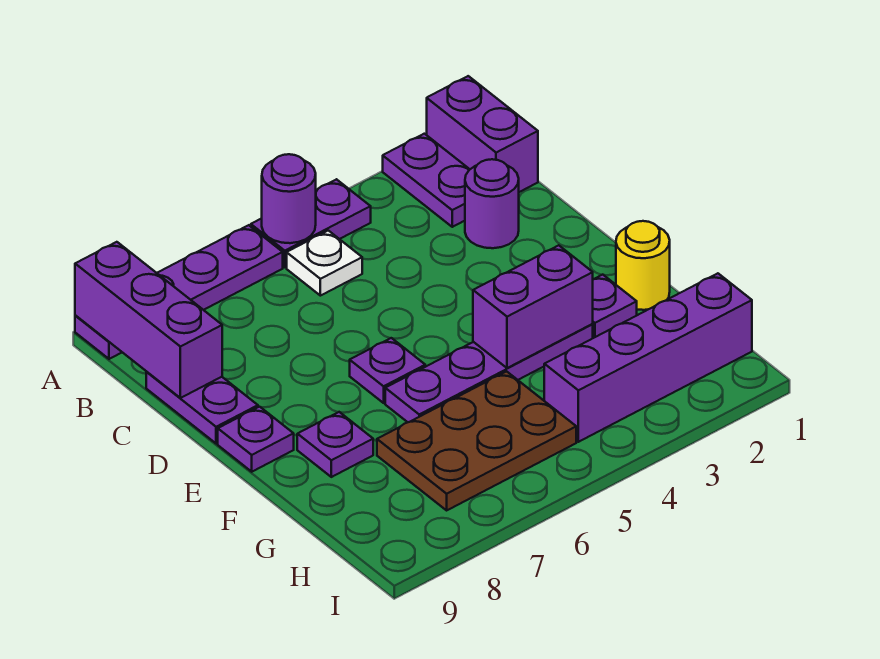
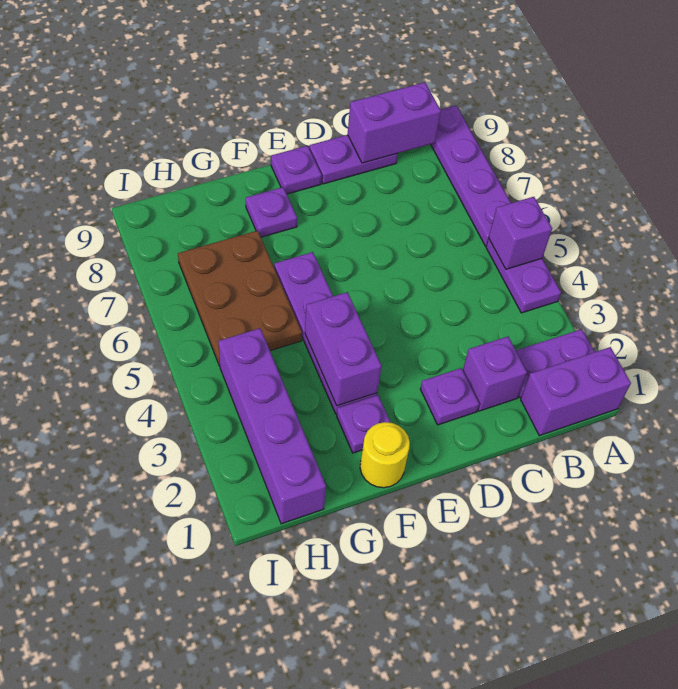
purple 1x1 round brick [262,154,316,243] -> purple 1x1 brick [489,197,552,269]
purple 1x3 brick [75,242,222,398] -> purple 1x2 brick [348,82,441,163]
white 1x1 plate [287,231,362,296] -> none
purple 1x1 round brick [465,159,519,248] -> purple 1x1 brick [463,337,527,411]
purple 1x1 plate [350,338,425,403] -> purple 1x1 plate moved to [420,368,479,425]

